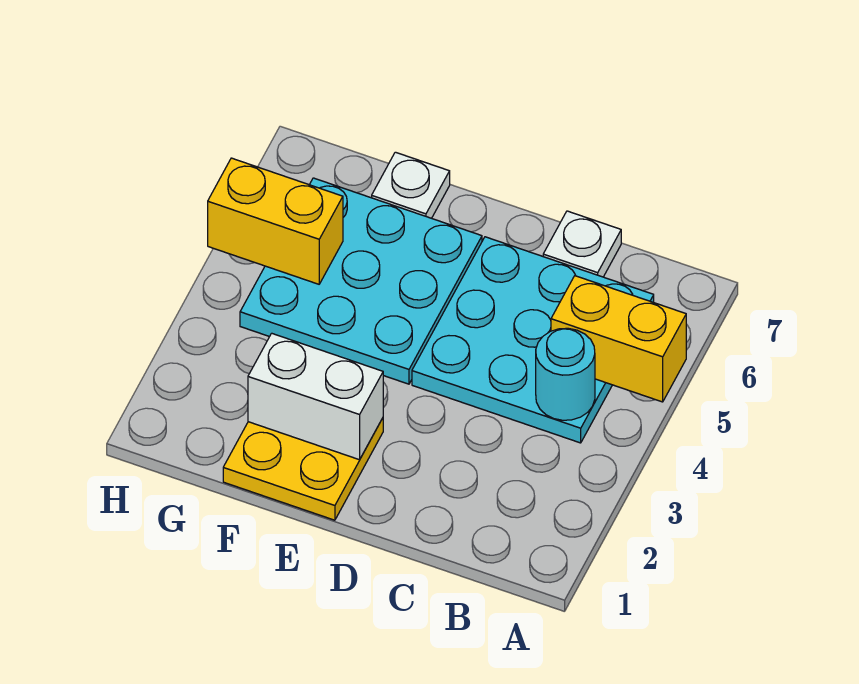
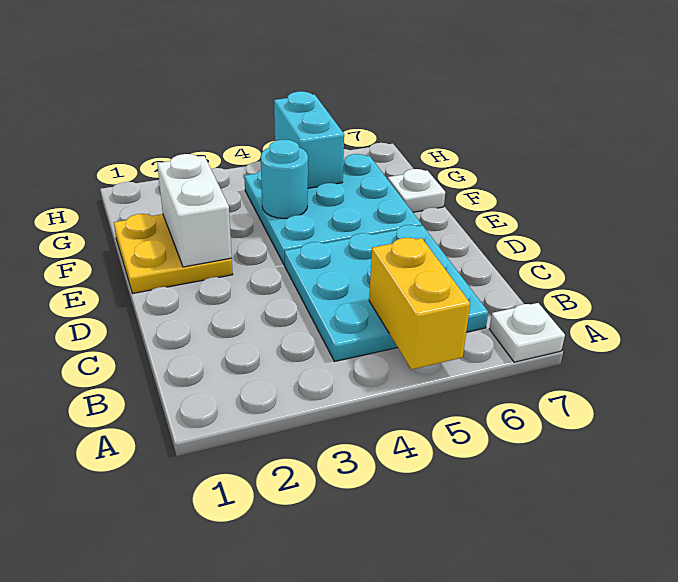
cyan 1x1 round brick [536,328,595,420] -> cyan 1x1 round brick moved to [261,140,308,219]
white 1x1 plate [543,211,621,277] -> white 1x1 plate moved to [489,303,565,362]
yellow 1x2 brick [208,158,343,284] -> cyan 1x2 brick [274,91,344,188]

